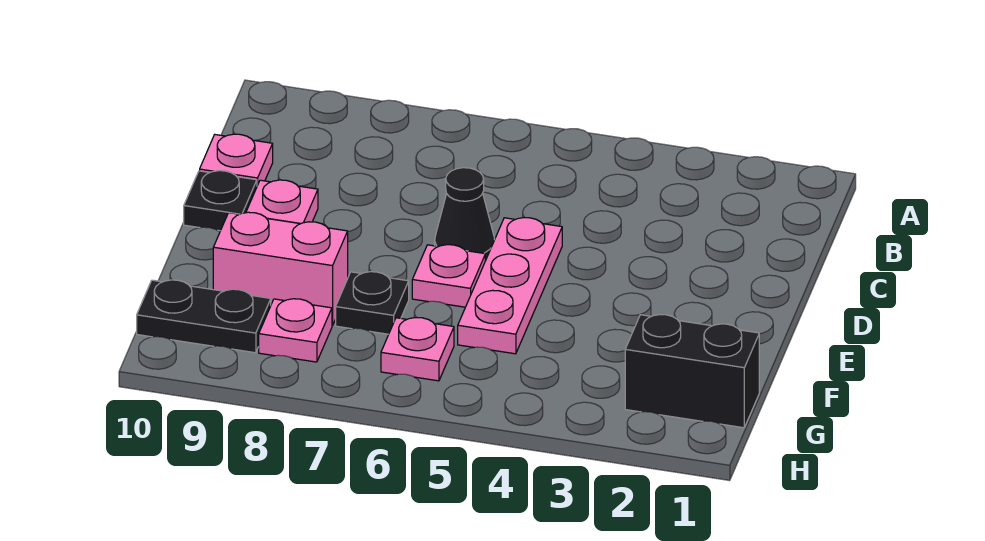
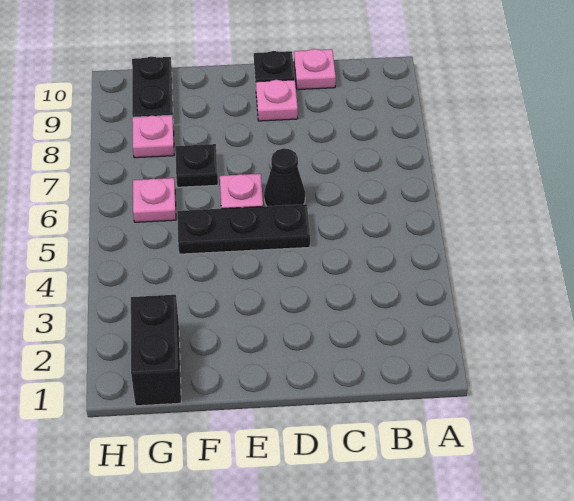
pink 1x3 plate [458,218,562,354] -> black 1x3 plate [177,204,310,254]
pink 1x2 brick [213,212,348,326] -> none

